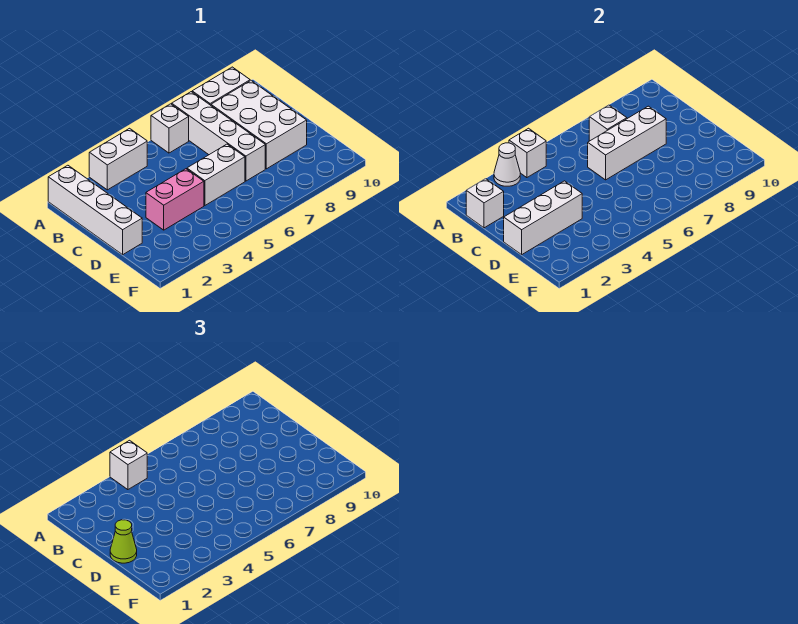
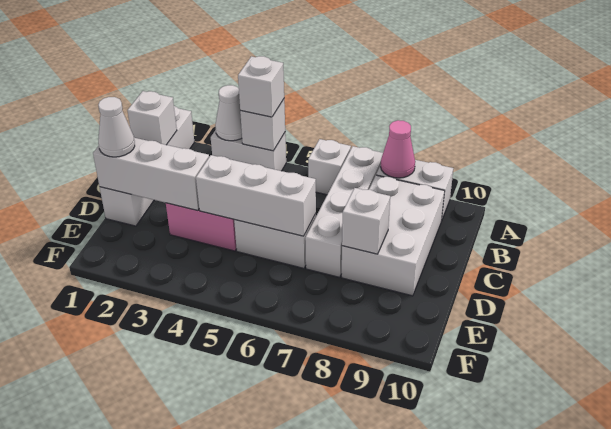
none -> pink 1x1 cone [381,120,415,178]
white 1x1 brick [589,105,627,141] -> white 1x1 brick moved to [342,188,390,254]
white 1x3 brick [588,106,666,180] -> white 1x3 brick moved to [196,155,316,236]
lime 1x1 cone [110,520,137,563] -> white 1x1 cone [98,97,135,157]

